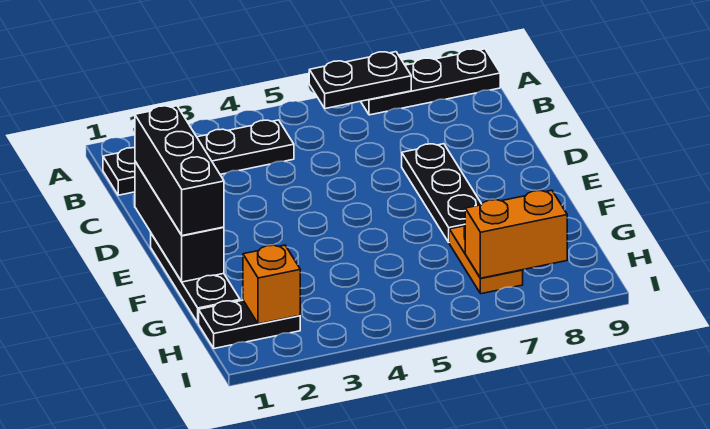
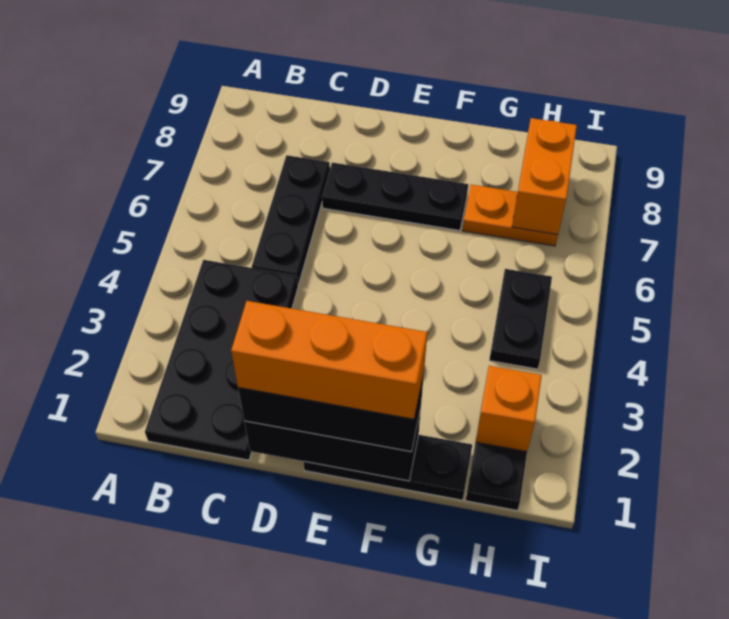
black 1x2 plate [309,52,411,109] -> black 1x2 plate moved to [489,269,552,369]
black 1x3 plate [361,49,500,115] -> black 1x3 plate moved to [252,155,330,284]
black 1x4 plate [103,120,294,195] -> black 2x4 plate [145,260,298,460]
none -> orange 1x3 brick [231,301,427,419]

